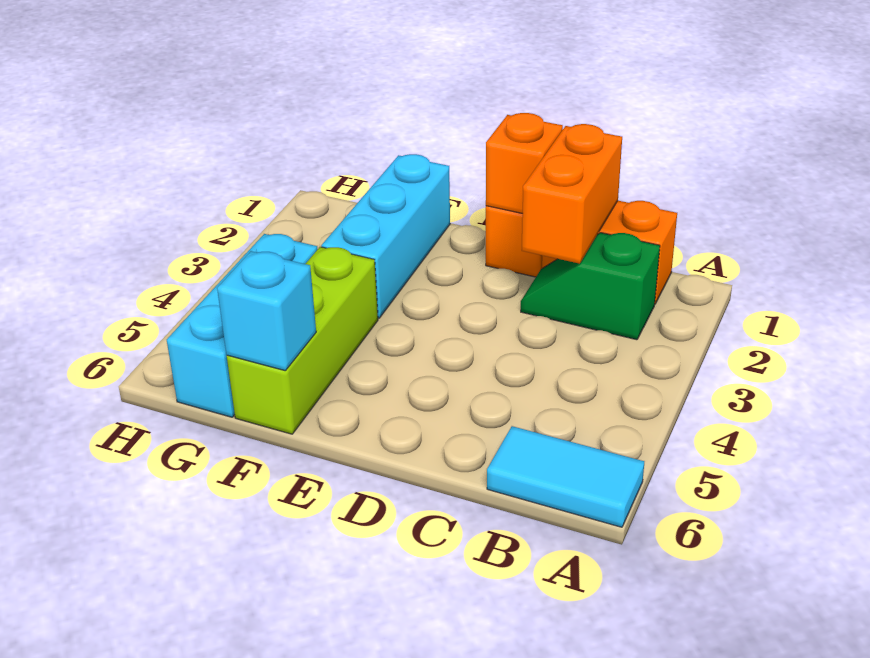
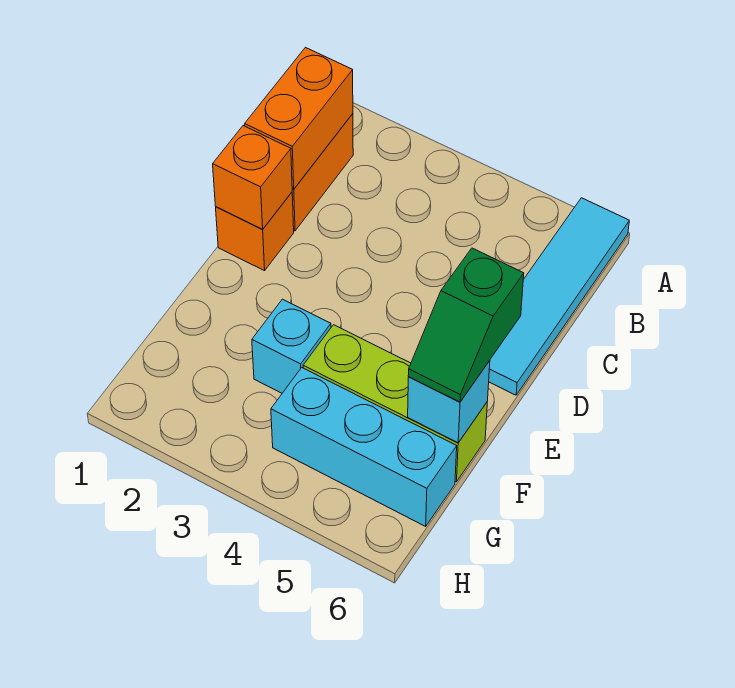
cyan 1x2 tile [487,426,644,527] -> cyan 1x4 tile [489,198,629,395]
green 1x2 slope [521,233,660,340] -> green 1x2 slope moved to [408,248,524,402]
orange 1x2 brick [522,124,622,264] -> orange 1x2 brick turned to [245,48,353,189]
cyan 1x3 brick [321,154,450,318] -> cyan 1x1 brick [252,299,331,393]

